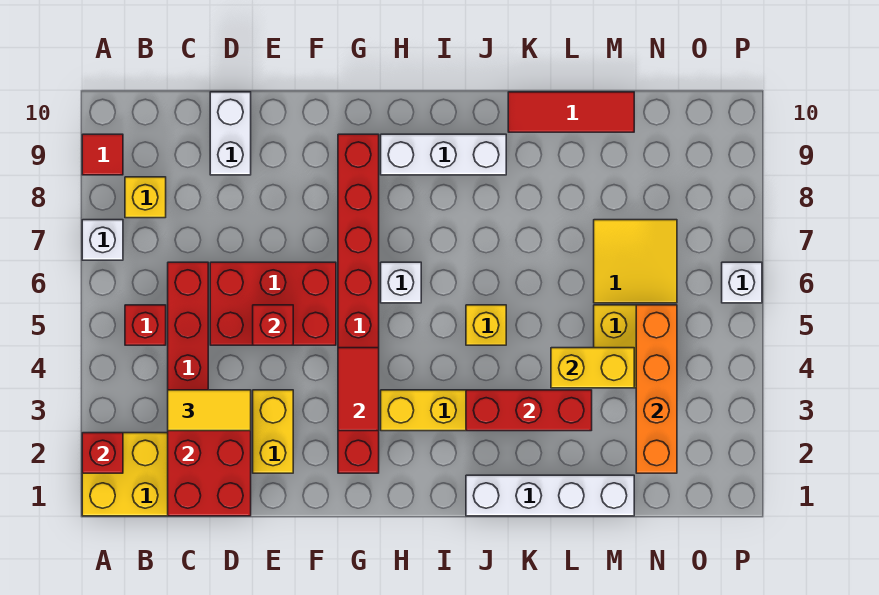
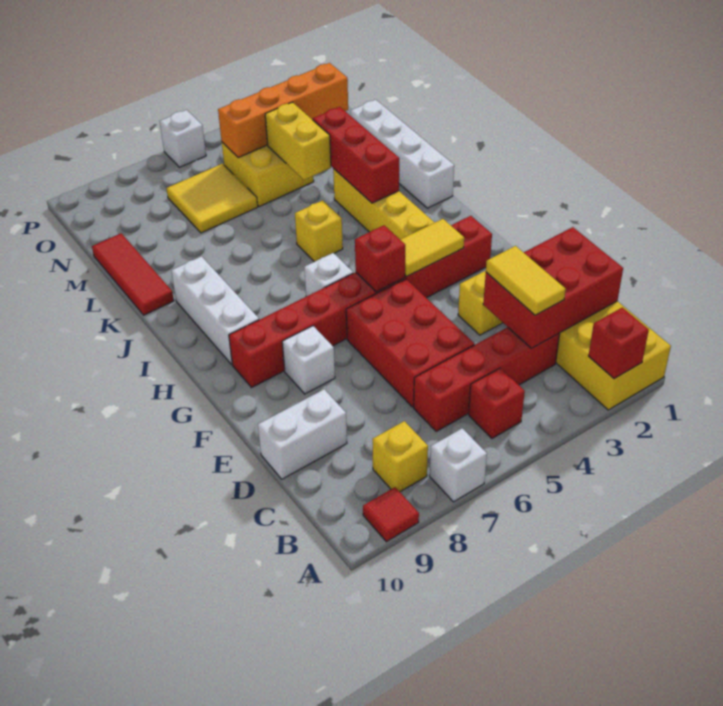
red 1x1 brick [253,305,293,345] -> red 1x1 brick moved to [355,225,405,292]
none -> white 1x1 brick [282,326,335,394]
red 1x2 tile [338,348,379,431] -> yellow 1x2 tile [400,219,464,277]

